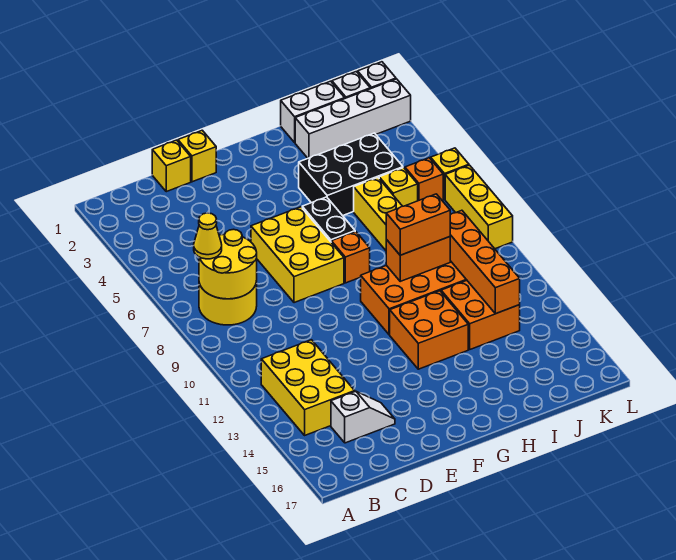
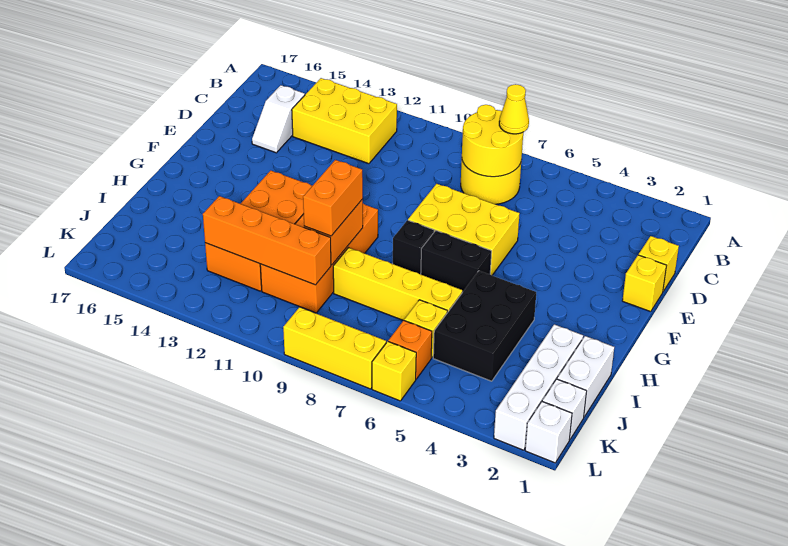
orange 1x1 brick [331,231,370,283] -> black 1x1 brick [393,220,434,274]

